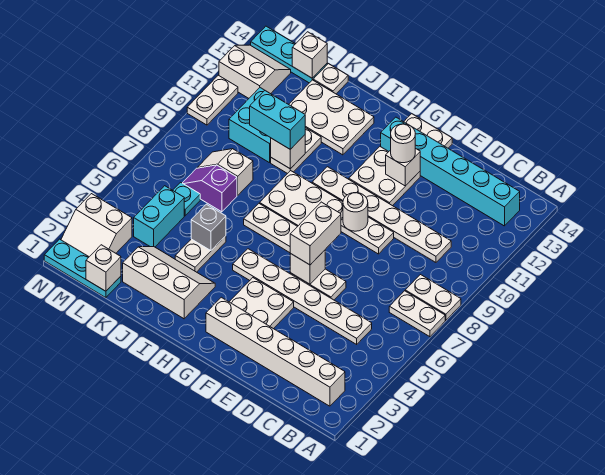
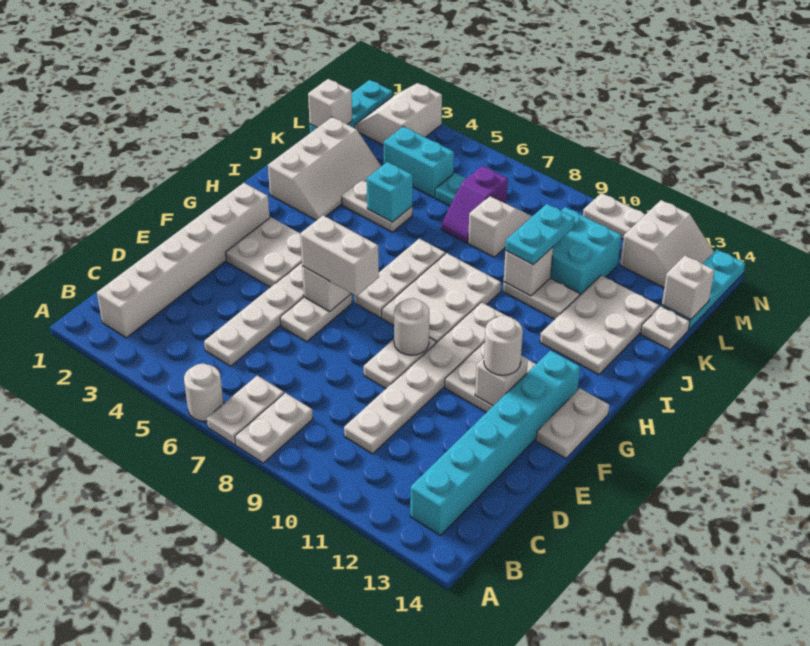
none -> white 1x1 round brick [184,364,224,421]
grey 1x1 brick [191,204,226,251] -> cyan 1x1 brick [367,162,413,222]
cyan 1x2 brick [250,91,305,149] -> cyan 1x2 plate [505,204,575,265]
purple 1x2 slope [183,165,237,212] -> purple 1x2 slope turned to [441,166,508,243]

